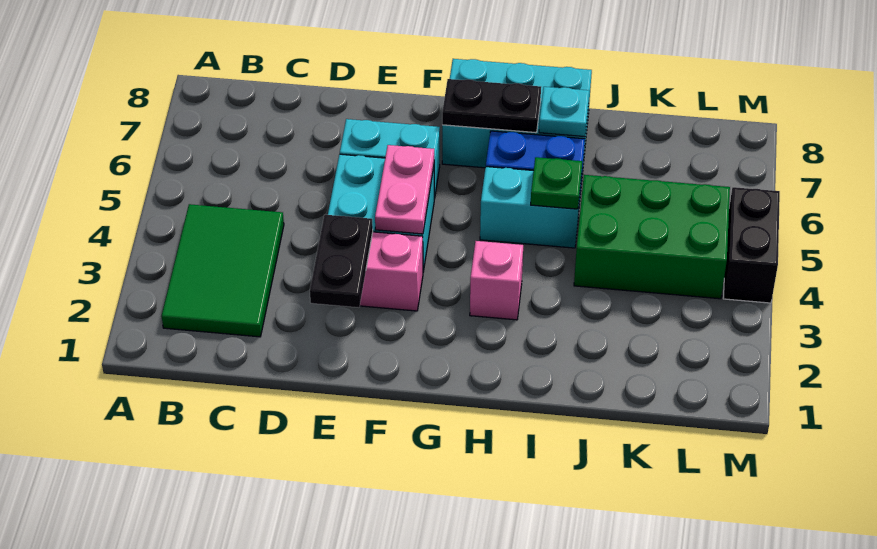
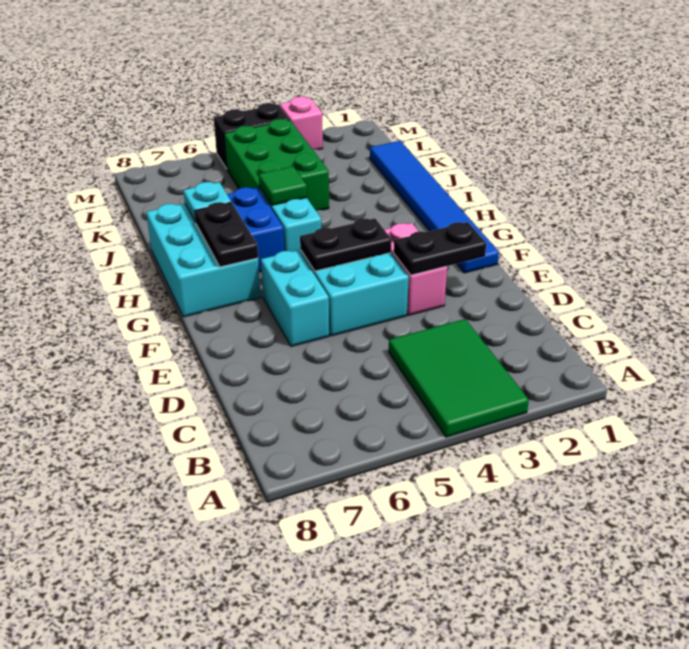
green 2x3 tile [162,204,284,337] -> green 2x3 tile turned to [389,319,529,437]
none -> blue 1x6 tile [370,141,499,273]
pink 1x2 plate [375,145,434,234] -> black 1x2 plate [300,218,391,271]
pink 1x1 brick [470,241,523,320] -> pink 1x1 brick moved to [280,97,323,150]
green 1x1 plate [531,157,582,209] -> green 1x1 tile [259,167,307,205]

